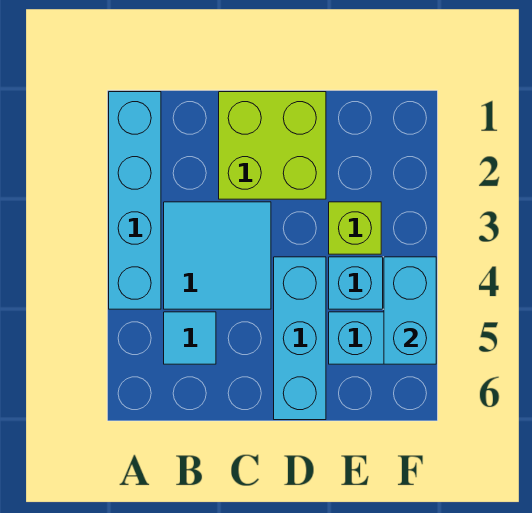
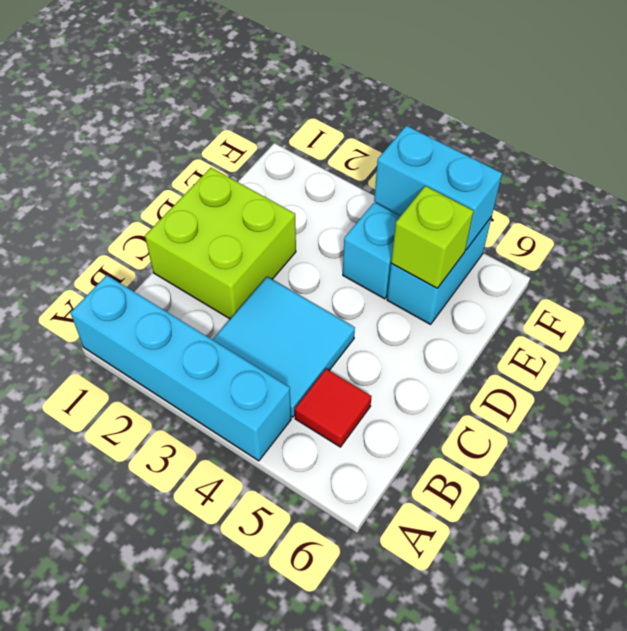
cyan 1x1 tile [164,312,216,364] -> red 1x1 tile [295,369,372,447]
cyan 1x3 brick [274,257,326,420] -> none
lime 1x1 brick [329,202,381,254] -> lime 1x1 brick moved to [391,186,473,288]

